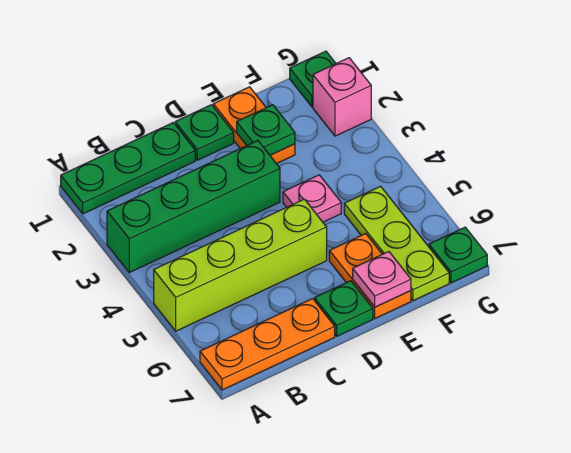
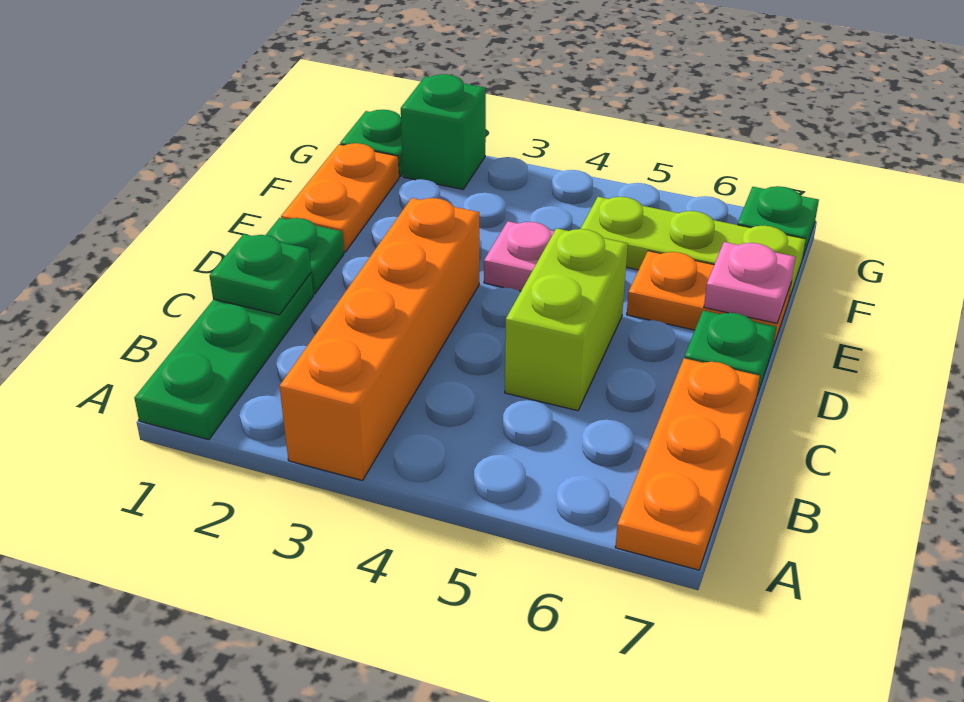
green 1x4 brick [107,141,280,273] -> orange 1x4 brick [280,198,479,481]
lime 1x4 brick [154,199,327,331] -> lime 1x2 brick [505,228,628,411]
orange 1x2 plate [213,87,295,164] -> orange 1x2 plate turned to [281,143,399,252]
green 1x1 plate [237,105,295,155] -> green 1x1 plate moved to [210,234,311,315]
pink 1x1 brick [313,58,371,136] -> green 1x1 brick [401,74,486,189]

